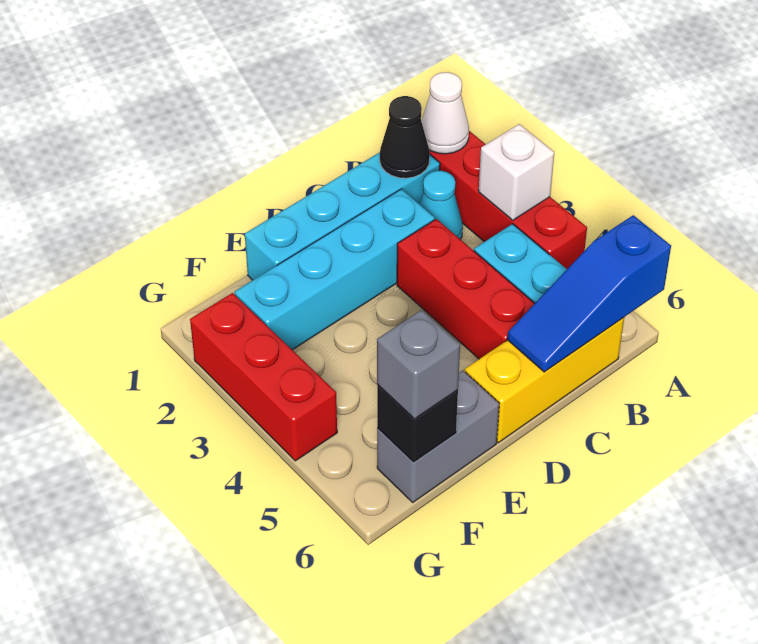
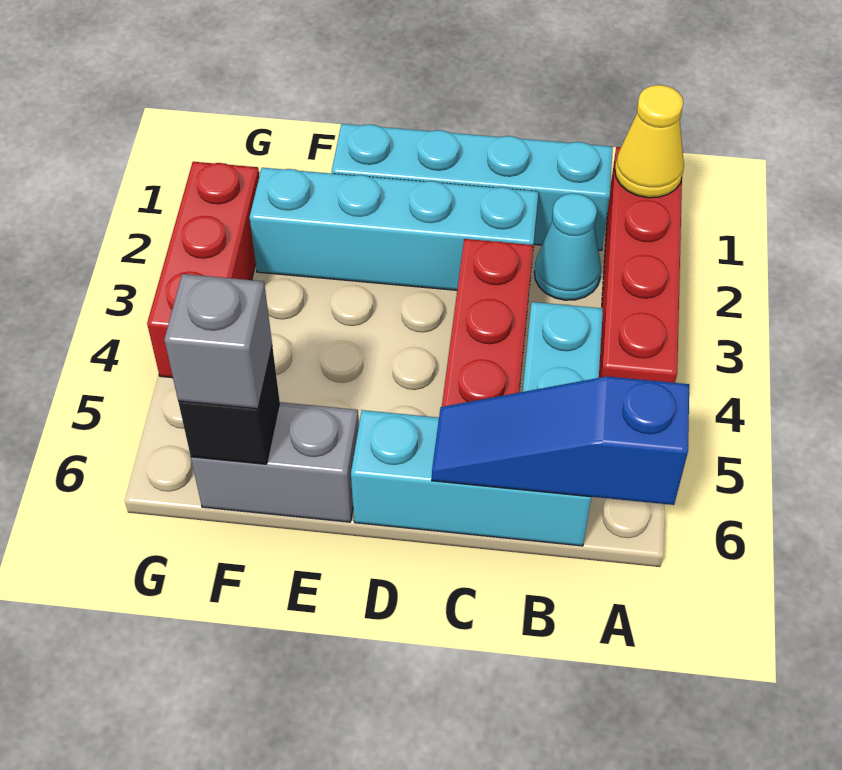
white 1x1 cone [421,72,469,154] -> yellow 1x1 cone [615,85,684,198]
white 1x1 brick [479,124,554,220] -> none
black 1x1 cone [380,96,430,178] -> none
yellow 1x3 brick [465,318,624,443] -> cyan 1x3 brick [351,410,591,546]

